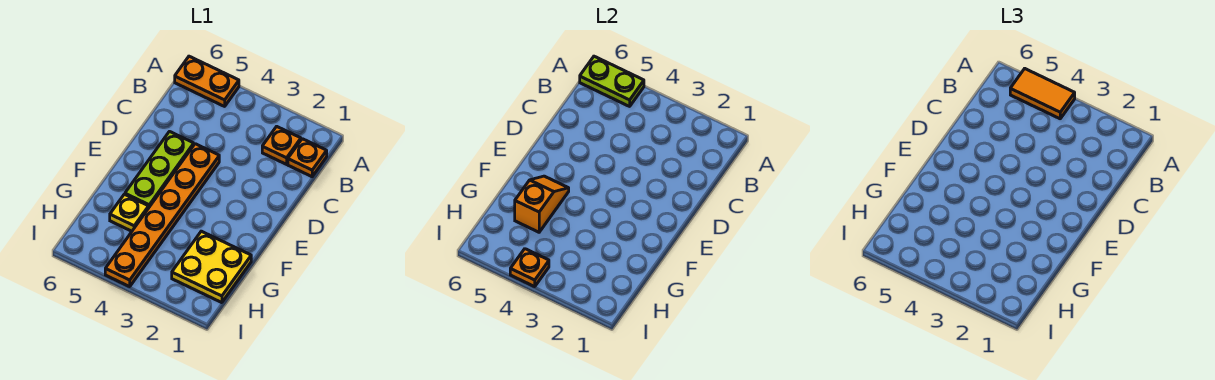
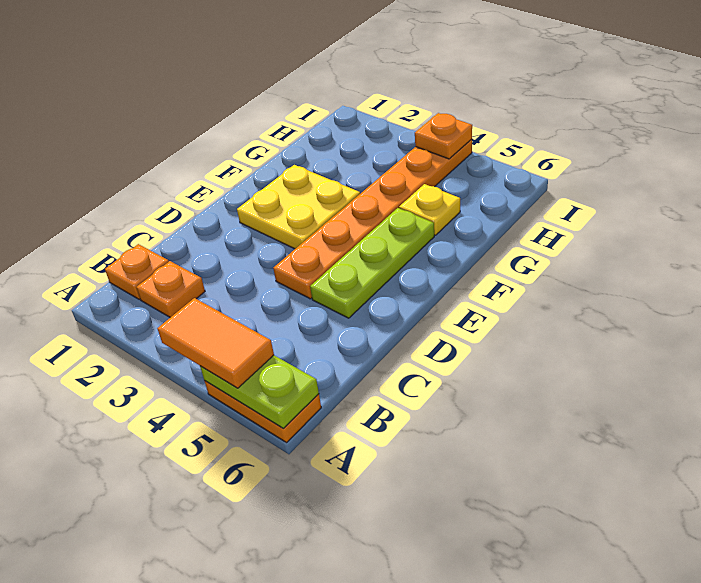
orange 1x2 slope [515,176,569,232] -> none
yellow 2x2 plate [172,231,251,303] -> yellow 2x2 plate moved to [237,165,360,249]

